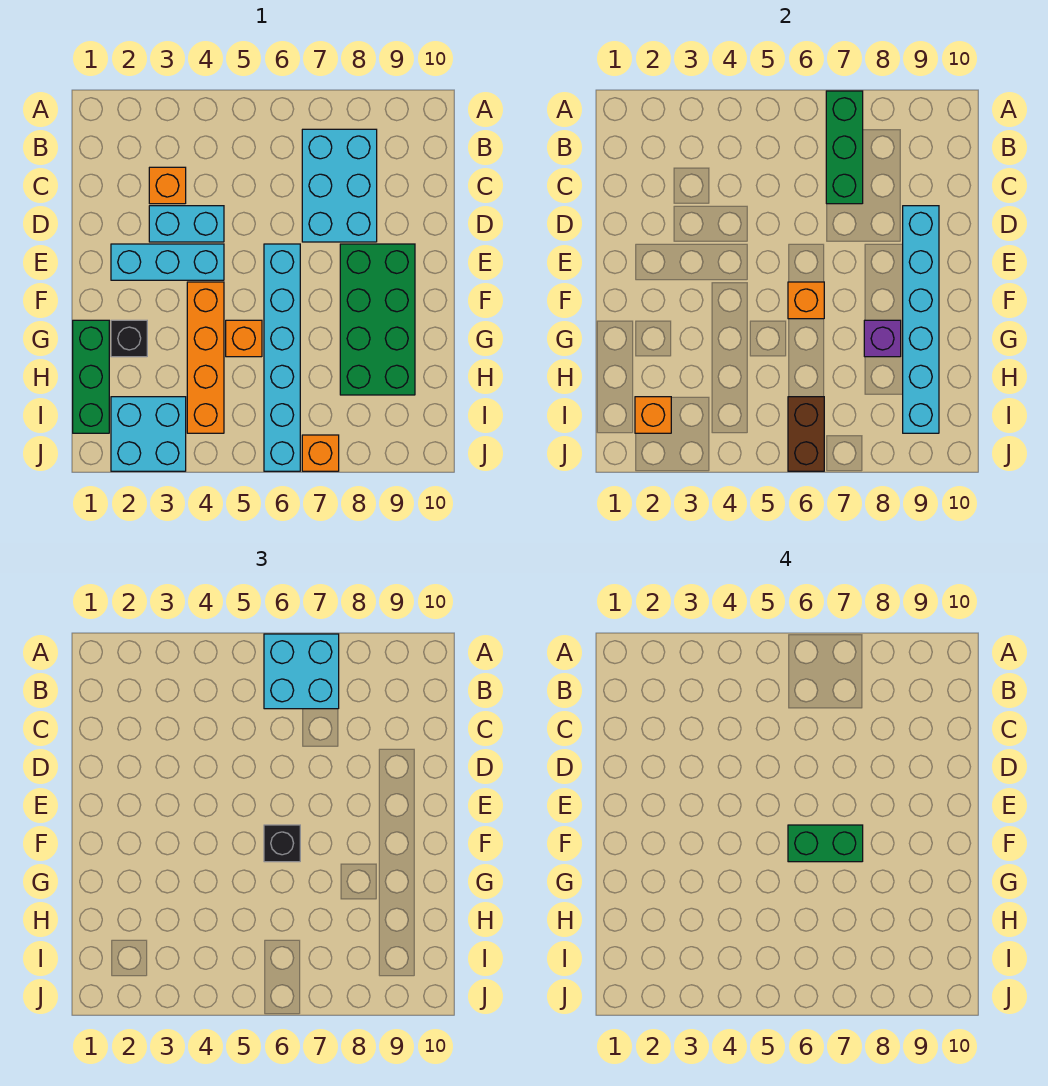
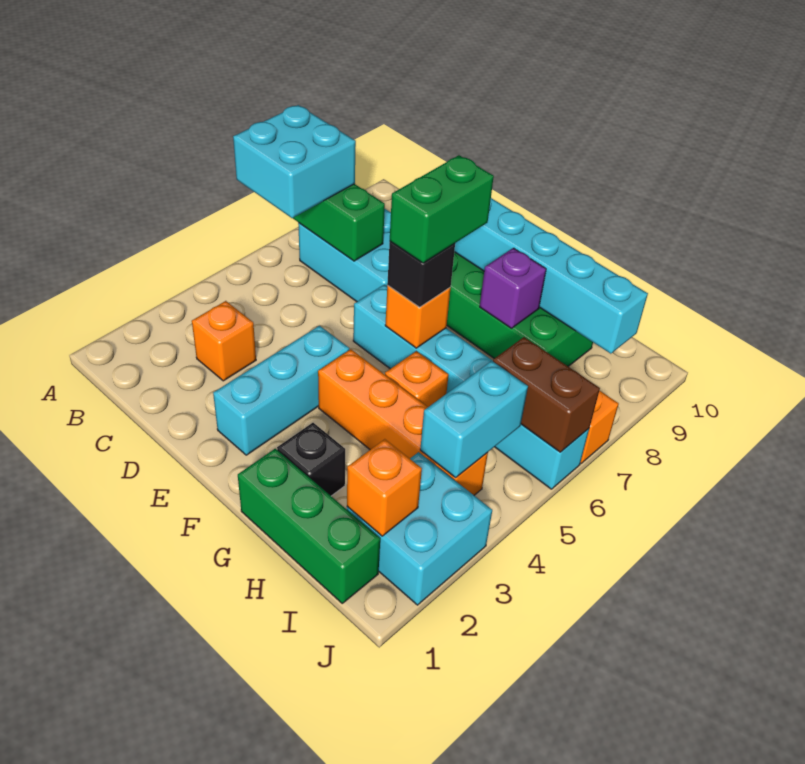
cyan 1x2 brick [149,206,224,242] -> cyan 1x2 brick moved to [420,361,528,478]

